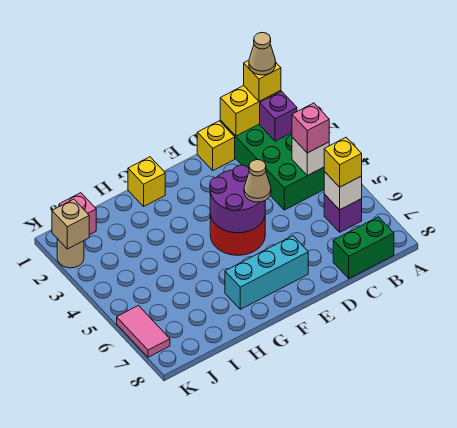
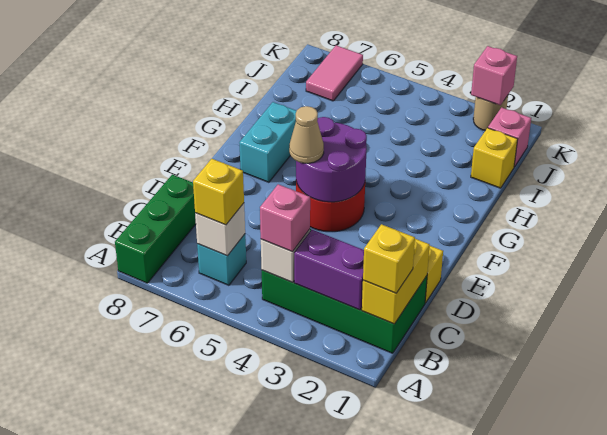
tan 1x1 cone [249,33,276,75] -> none
purple 1x1 brick [260,91,297,141] -> purple 1x2 brick [294,229,364,310]
purple 1x1 brick [324,194,362,232] -> cyan 1x1 brick [197,234,246,285]
green 1x2 brick [333,217,394,278] -> green 1x3 brick [115,174,196,283]
cyan 1x3 brick [225,236,308,309] -> cyan 1x2 brick [239,102,296,182]
yellow 1x1 brick [128,157,165,206] -> yellow 1x1 brick moved to [471,128,518,188]
tan 1x1 brick [52,199,89,249] -> pink 1x1 brick [471,46,517,105]
pink 1x2 tile [117,306,170,357] -> pink 1x2 tile turned to [306,45,363,101]

